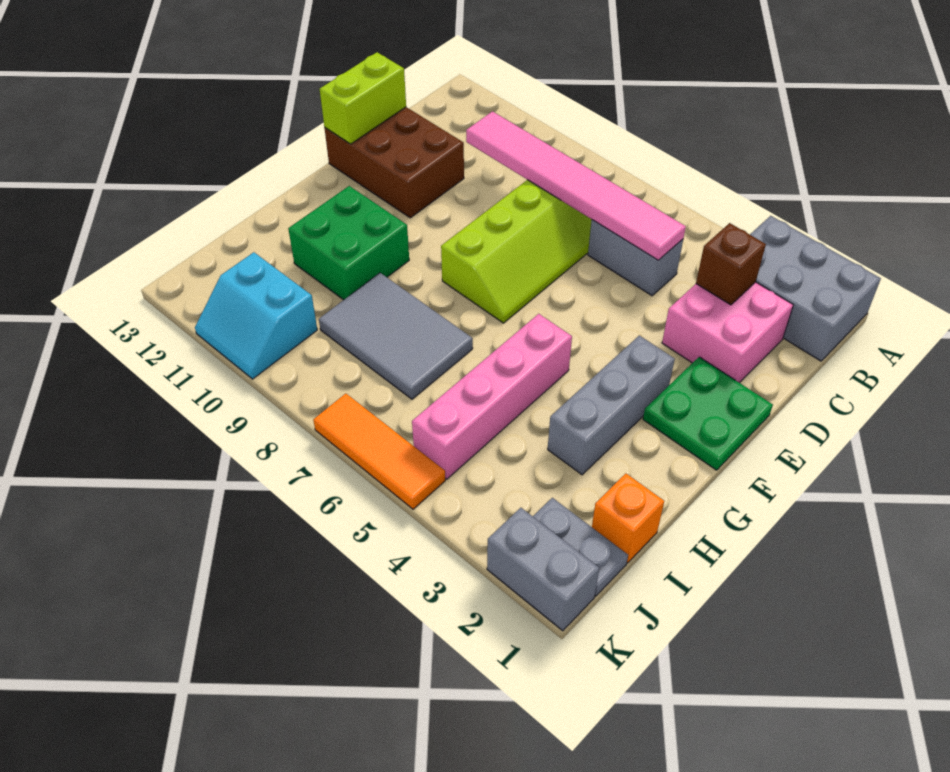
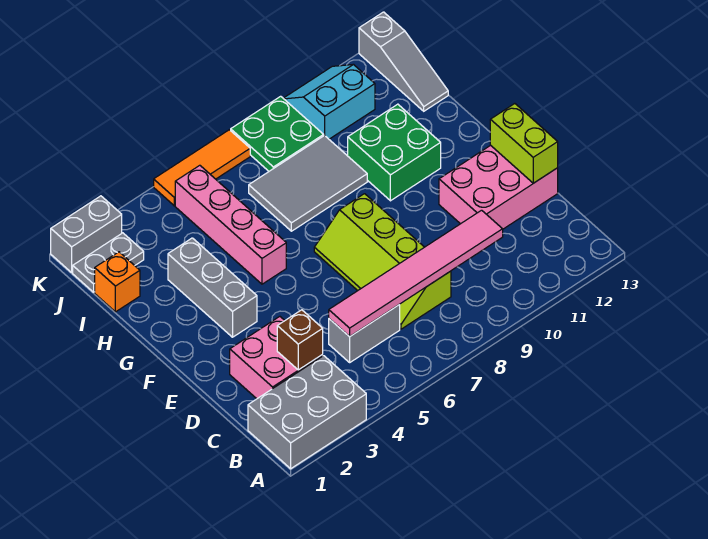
brown 2x3 brick [325,107,464,218] -> pink 2x3 brick [439,145,558,229]
green 2x2 plate [643,357,773,470] -> green 2x2 plate moved to [231,96,324,171]
none -> grey 1x3 slope [359,12,448,111]

